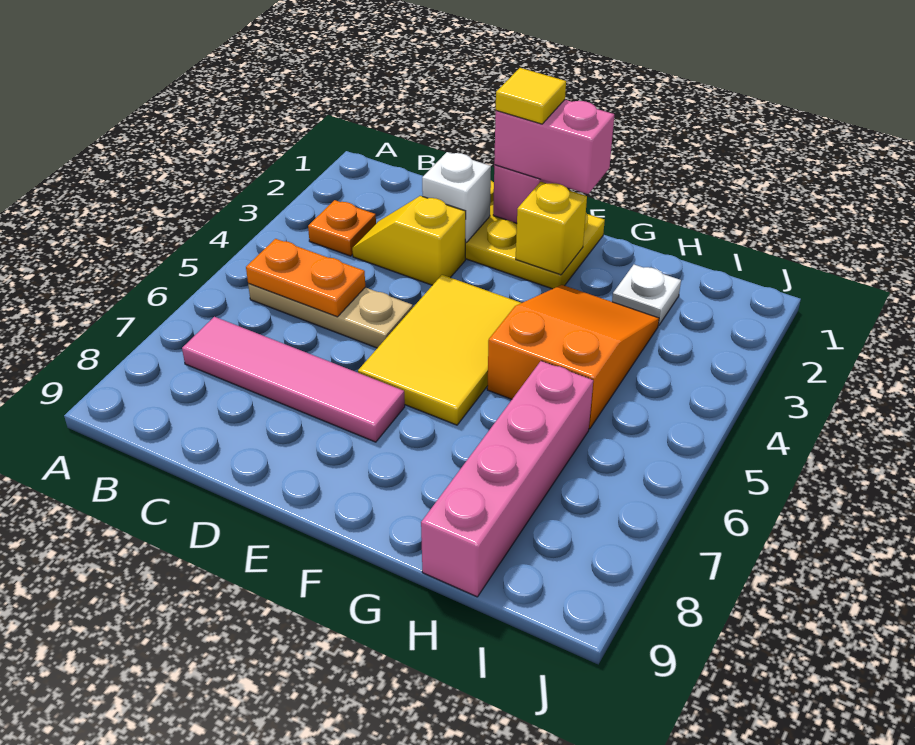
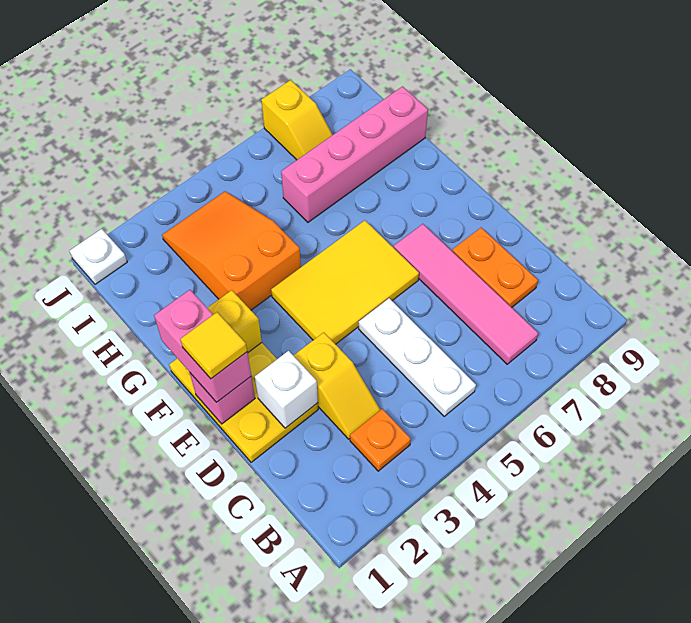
tan 1x3 plate [248,284,413,348] -> white 1x3 plate [359,298,476,416]
orange 1x2 plate [246,239,365,317] -> orange 1x2 plate moved to [452,228,538,307]
orange 2x3 slope [487,285,659,429] -> orange 2x3 slope turned to [162,191,301,310]
white 1x1 plate [612,265,681,325] -> white 1x1 plate moved to [70,229,127,284]
none -> yellow 1x2 slope [261,80,333,160]

